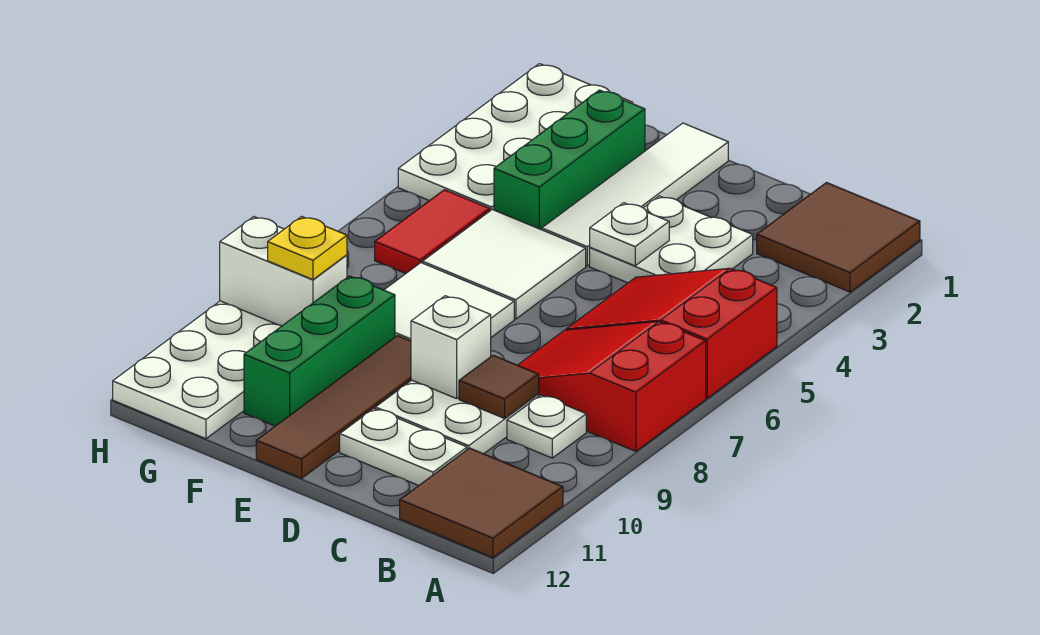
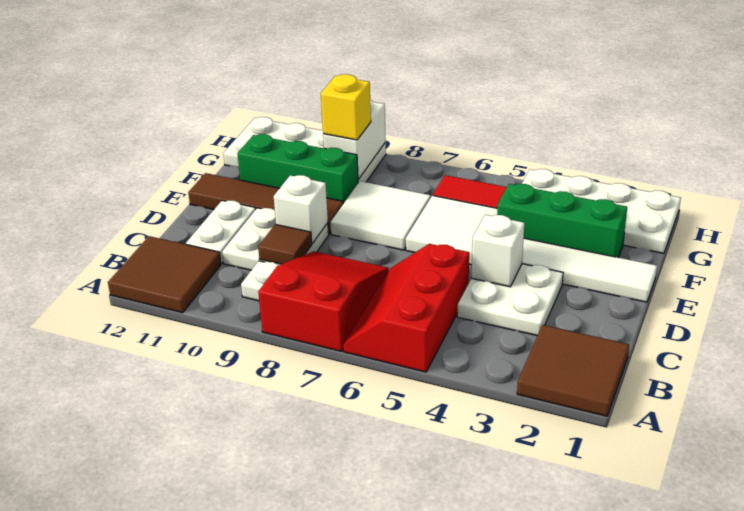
red 2x3 slope [566,268,777,398] -> red 2x3 slope turned to [343,244,469,372]
white 1x1 plate [590,203,669,266] -> white 1x1 brick [471,215,524,287]
yellow 1x1 plate [268,216,347,280] -> yellow 1x1 brick [321,74,371,140]

